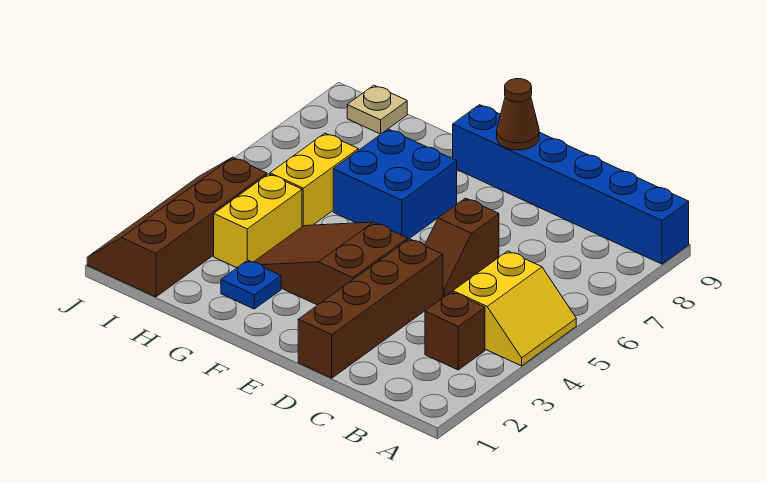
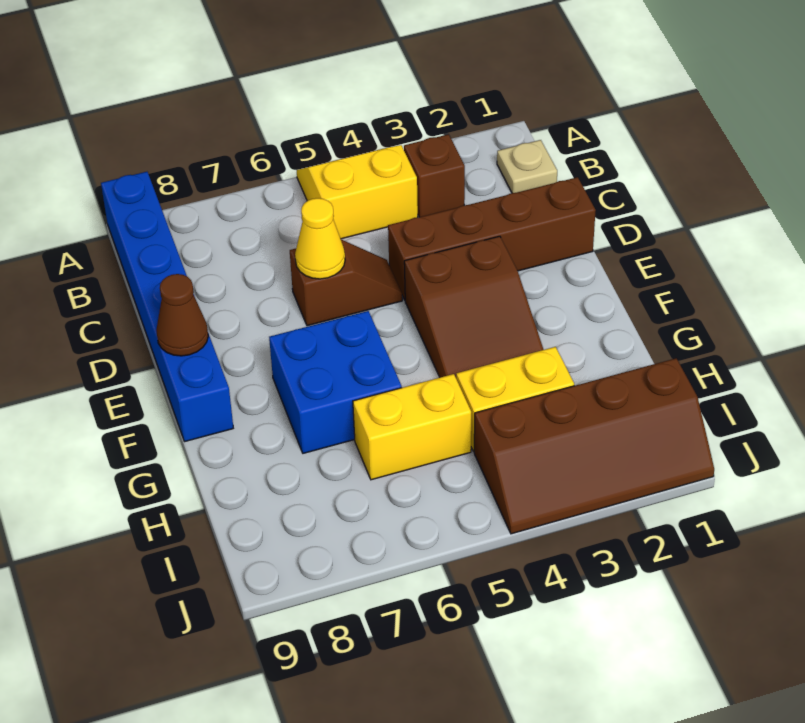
none -> yellow 1x1 cone [295,198,345,279]
blue 1x1 plate [221,260,281,309] -> none
tan 1x1 plate [347,85,407,134] -> tan 1x1 plate moved to [497,140,557,193]

